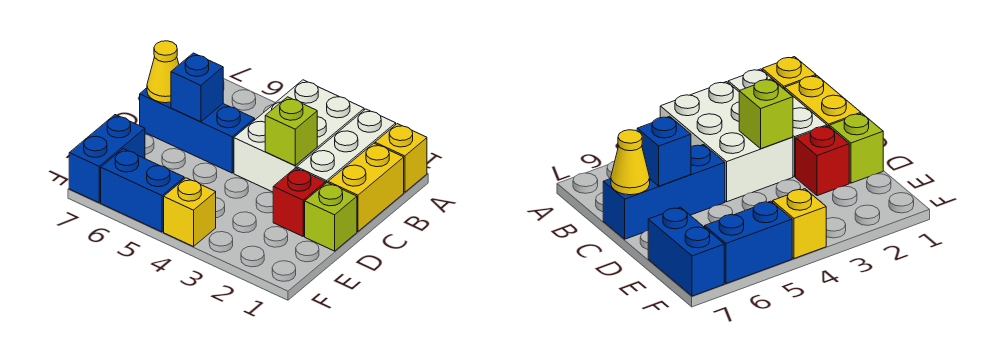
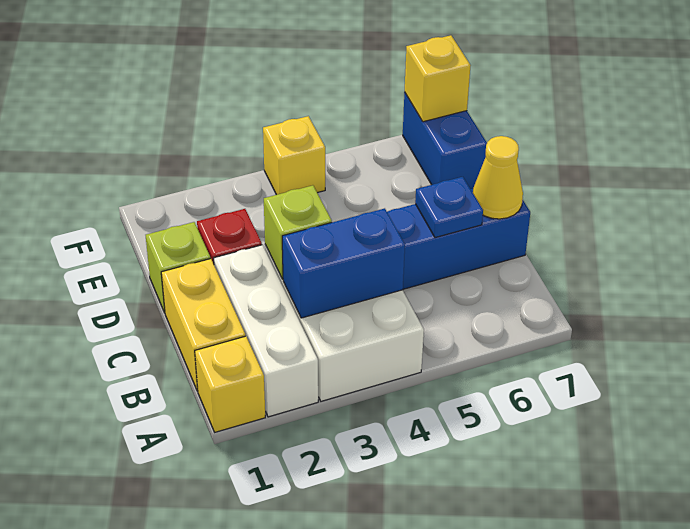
blue 1x1 brick [171,53,223,122] -> blue 1x1 plate [415,177,483,238]
blue 1x2 brick [101,149,184,232] -> blue 1x2 brick moved to [282,208,405,318]
none -> yellow 1x1 brick [405,35,471,122]

